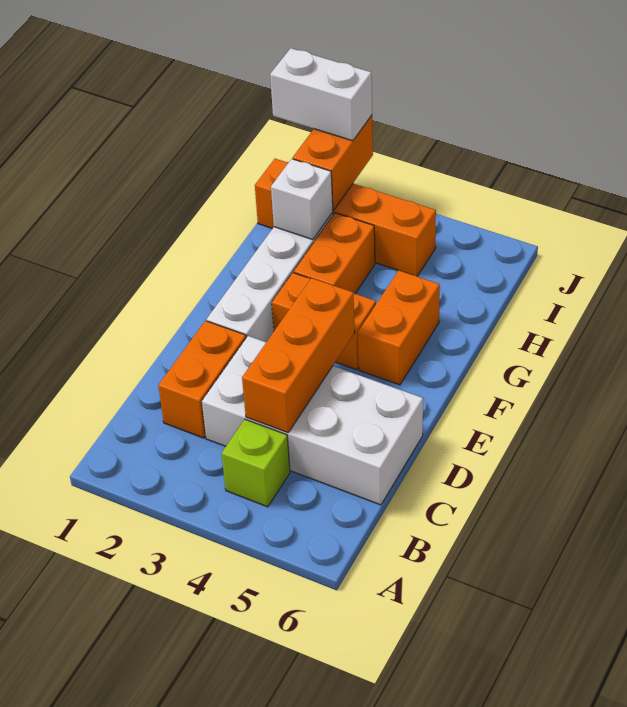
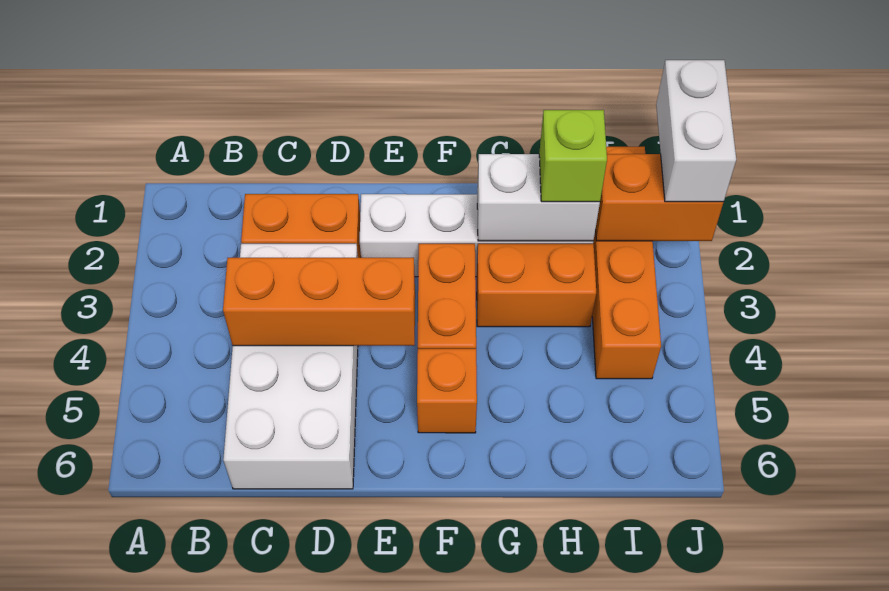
lime 1x1 brick [222,419,290,507] -> lime 1x1 brick moved to [539,110,607,202]
orange 1x2 brick [358,270,440,385] -> orange 1x1 brick [417,349,477,433]
white 1x1 brick [271,159,333,240] -> white 1x2 brick [477,154,600,241]

